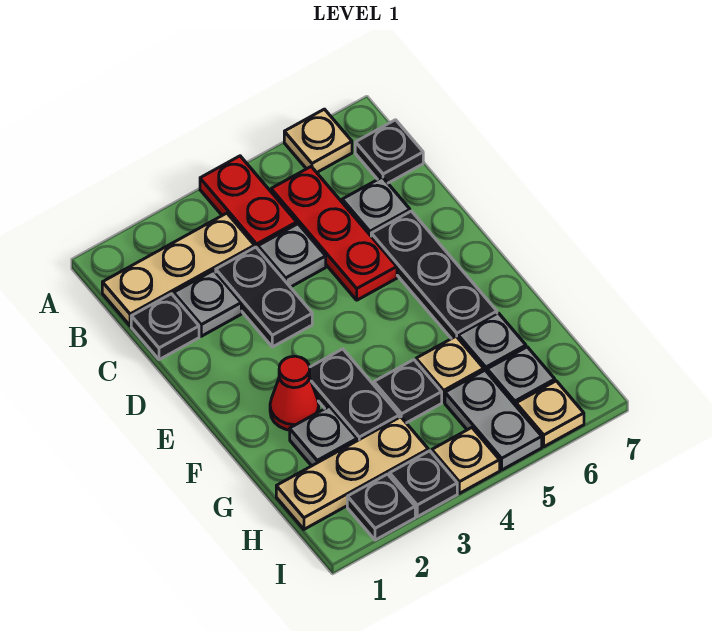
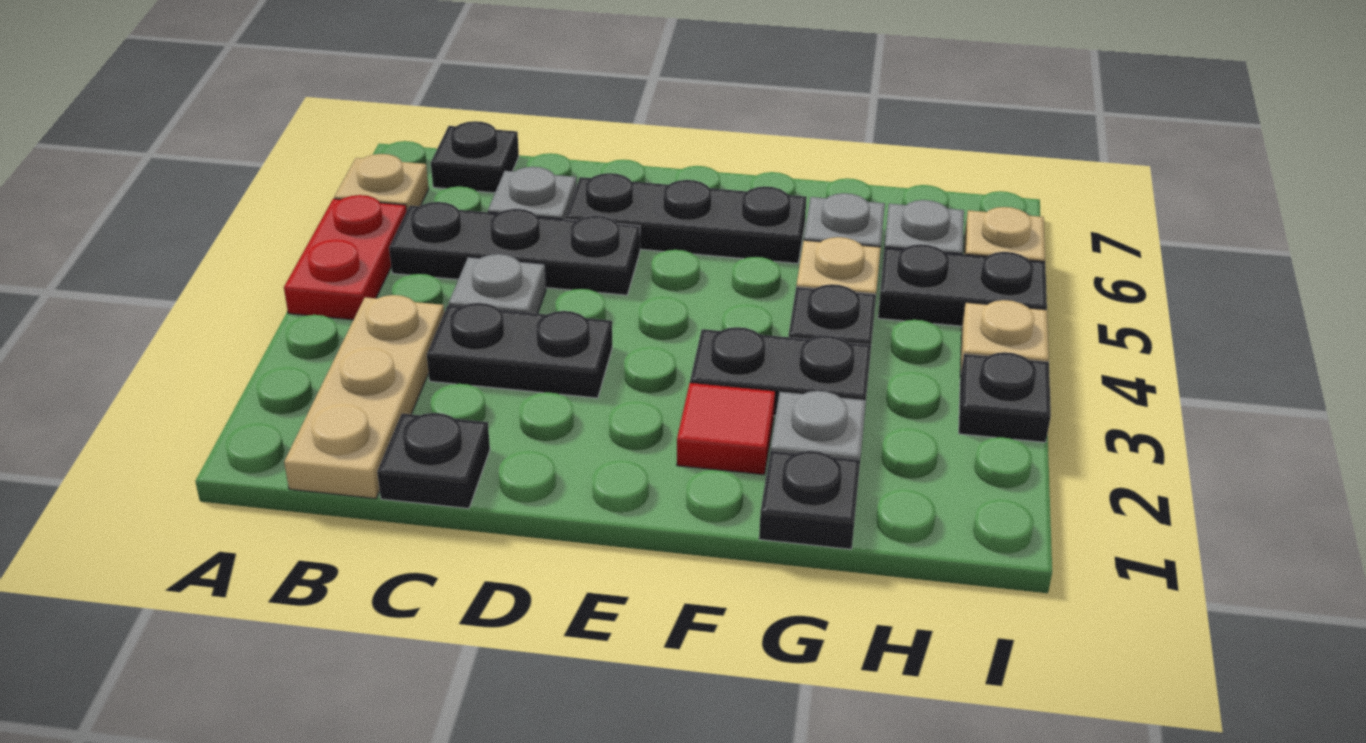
red 1x2 plate [200,156,297,249] -> red 1x2 plate turned to [284,195,407,320]
red 1x3 plate [271,167,397,300] -> black 1x3 plate [389,202,640,295]
grey 1x1 plate [174,270,241,336] -> none
red 1x1 cone [270,356,319,430] -> red 1x1 tile [677,383,775,475]
tan 1x3 plate [276,417,428,529] -> none
grey 1x2 plate [445,370,542,470] -> black 1x2 plate [878,244,1047,326]
black 1x1 plate [347,474,415,540] -> black 1x1 plate moved to [759,451,860,549]

